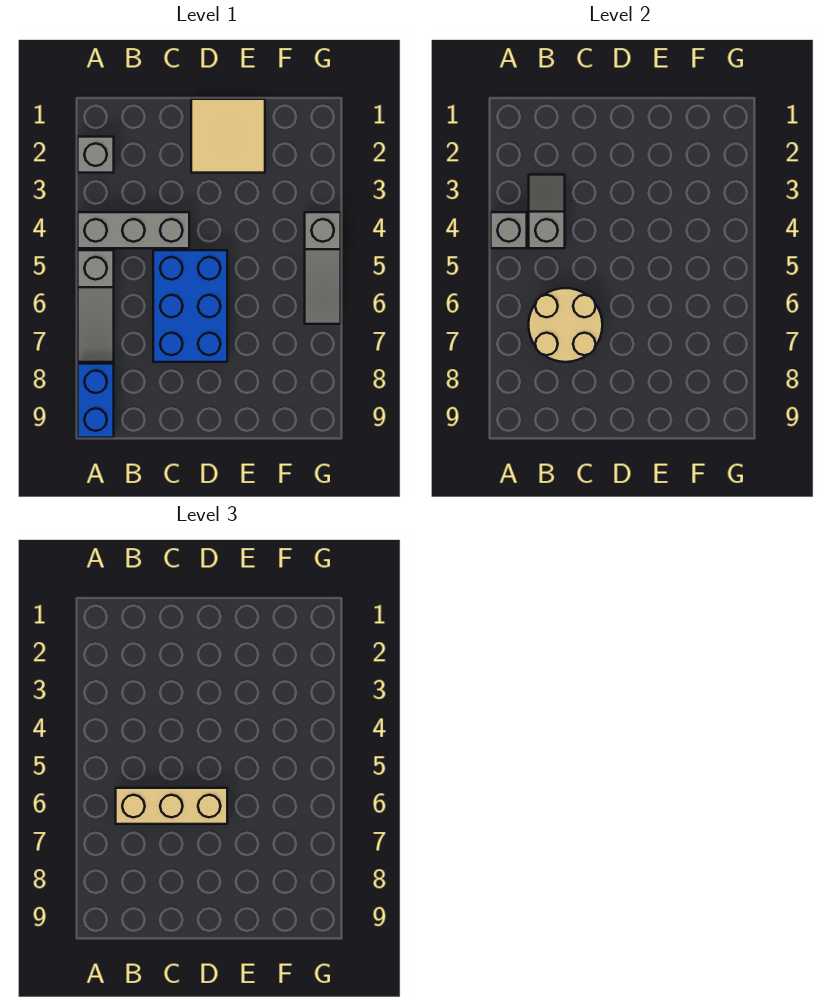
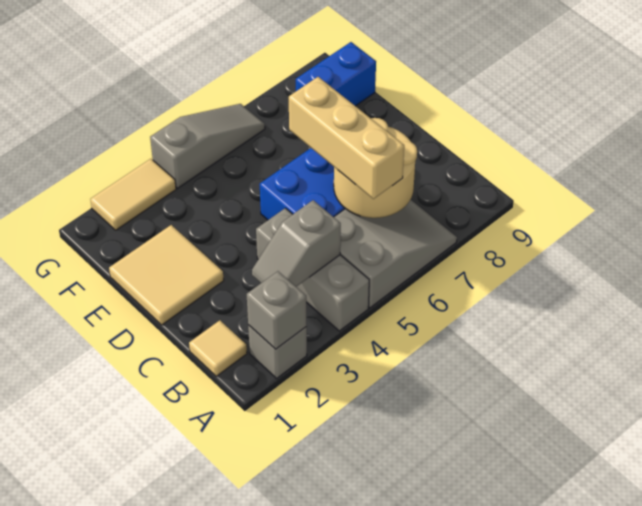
grey 1x1 brick [491,212,527,248] -> grey 1x1 brick moved to [247,271,307,349]
grey 1x3 slope [78,250,114,362] -> grey 2x3 slope [334,200,457,308]
blue 1x2 brick [78,364,114,438] -> blue 1x2 brick moved to [296,42,376,106]
none -> tan 1x1 tile [189,320,247,376]
none -> tan 1x2 tile [90,159,176,230]

